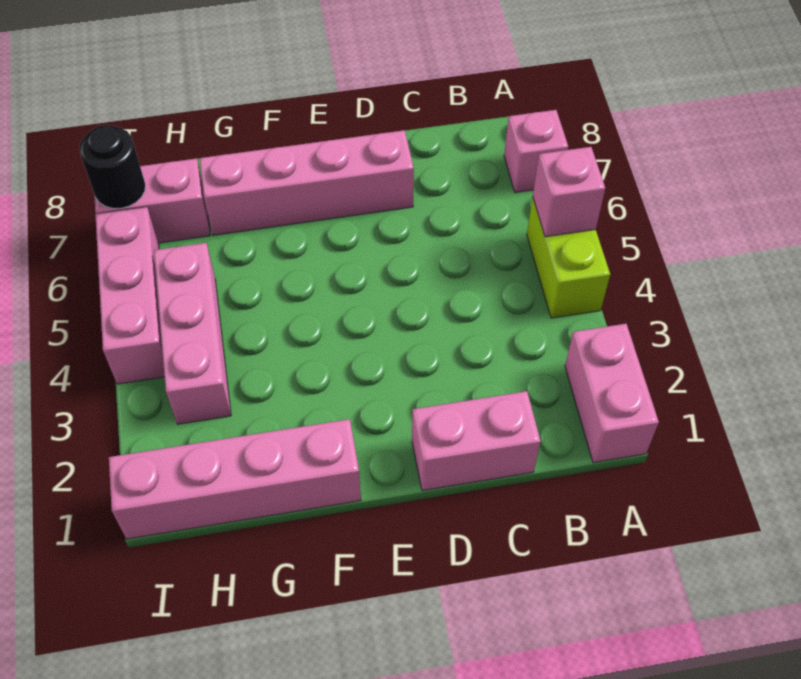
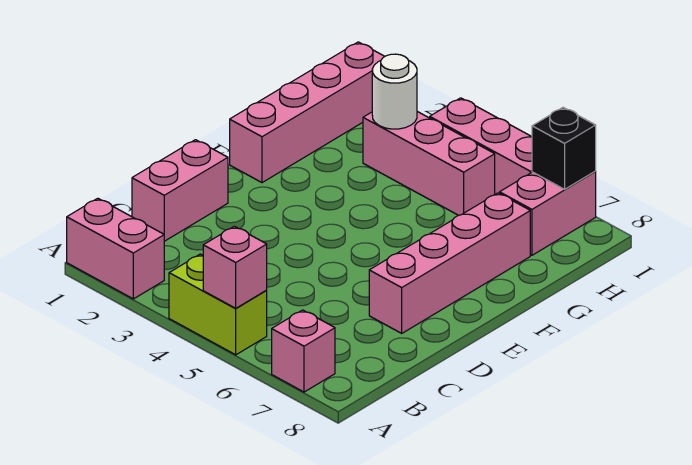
none -> white 1x1 round brick [372,54,417,129]
black 1x1 round brick [79,125,145,208] -> black 1x1 brick [532,107,596,189]

